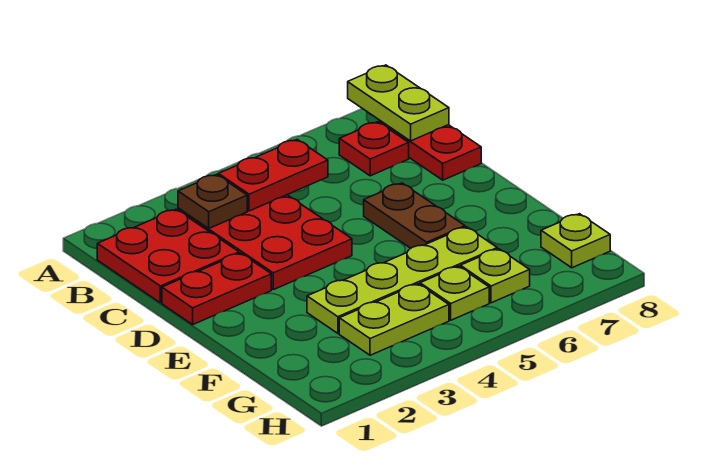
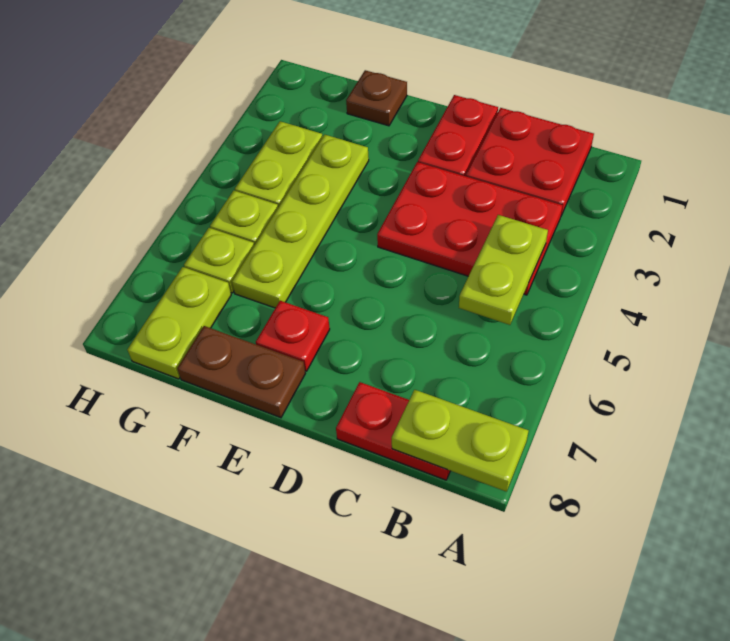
brown 1x1 plate [178,174,247,228] -> brown 1x1 plate moved to [346,70,407,126]
red 1x2 plate [218,140,328,211] -> lime 1x2 plate [459,215,548,325]
red 1x1 plate [339,122,409,176] -> red 1x1 plate moved to [256,301,330,371]
brown 1x2 plate [364,183,465,248] -> brown 1x2 plate moved to [177,326,305,418]
lime 1x1 plate [541,214,610,268] -> lime 1x2 plate [127,267,231,379]

